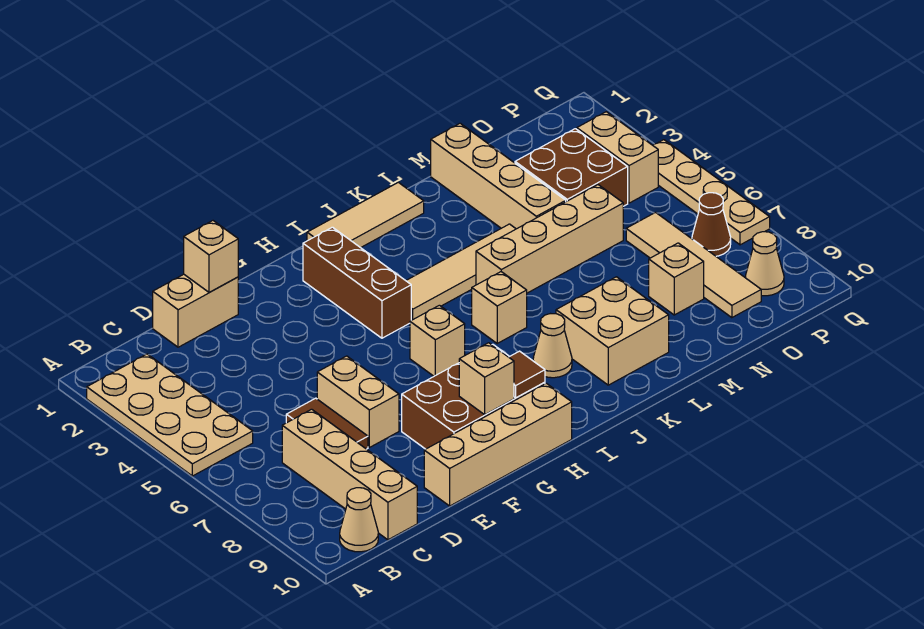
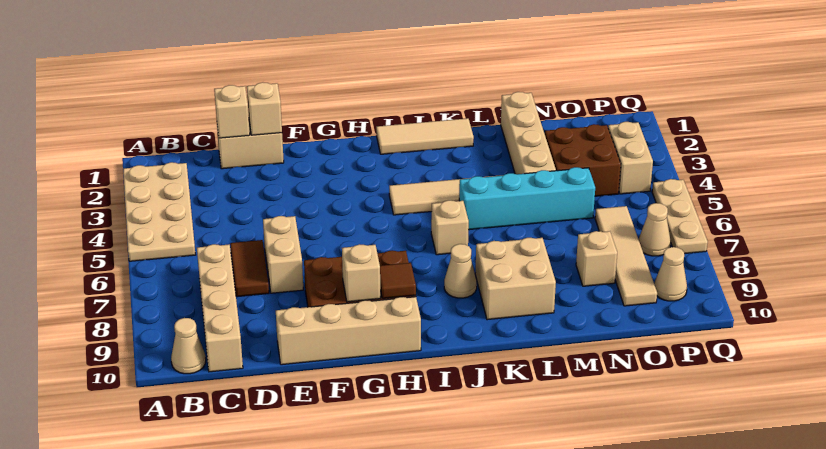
brown 1x3 brick [303,227,411,338] -> none
tan 1x1 brick [410,305,465,376] -> tan 1x1 brick moved to [214,85,250,138]
tan 1x4 brick [476,185,623,293] -> cyan 1x4 brick [459,167,595,230]
brown 1x1 cone [692,193,731,256] -> tan 1x1 cone [639,203,671,256]
tan 1x4 plate [653,140,770,245] -> tan 1x3 plate [652,179,708,254]

